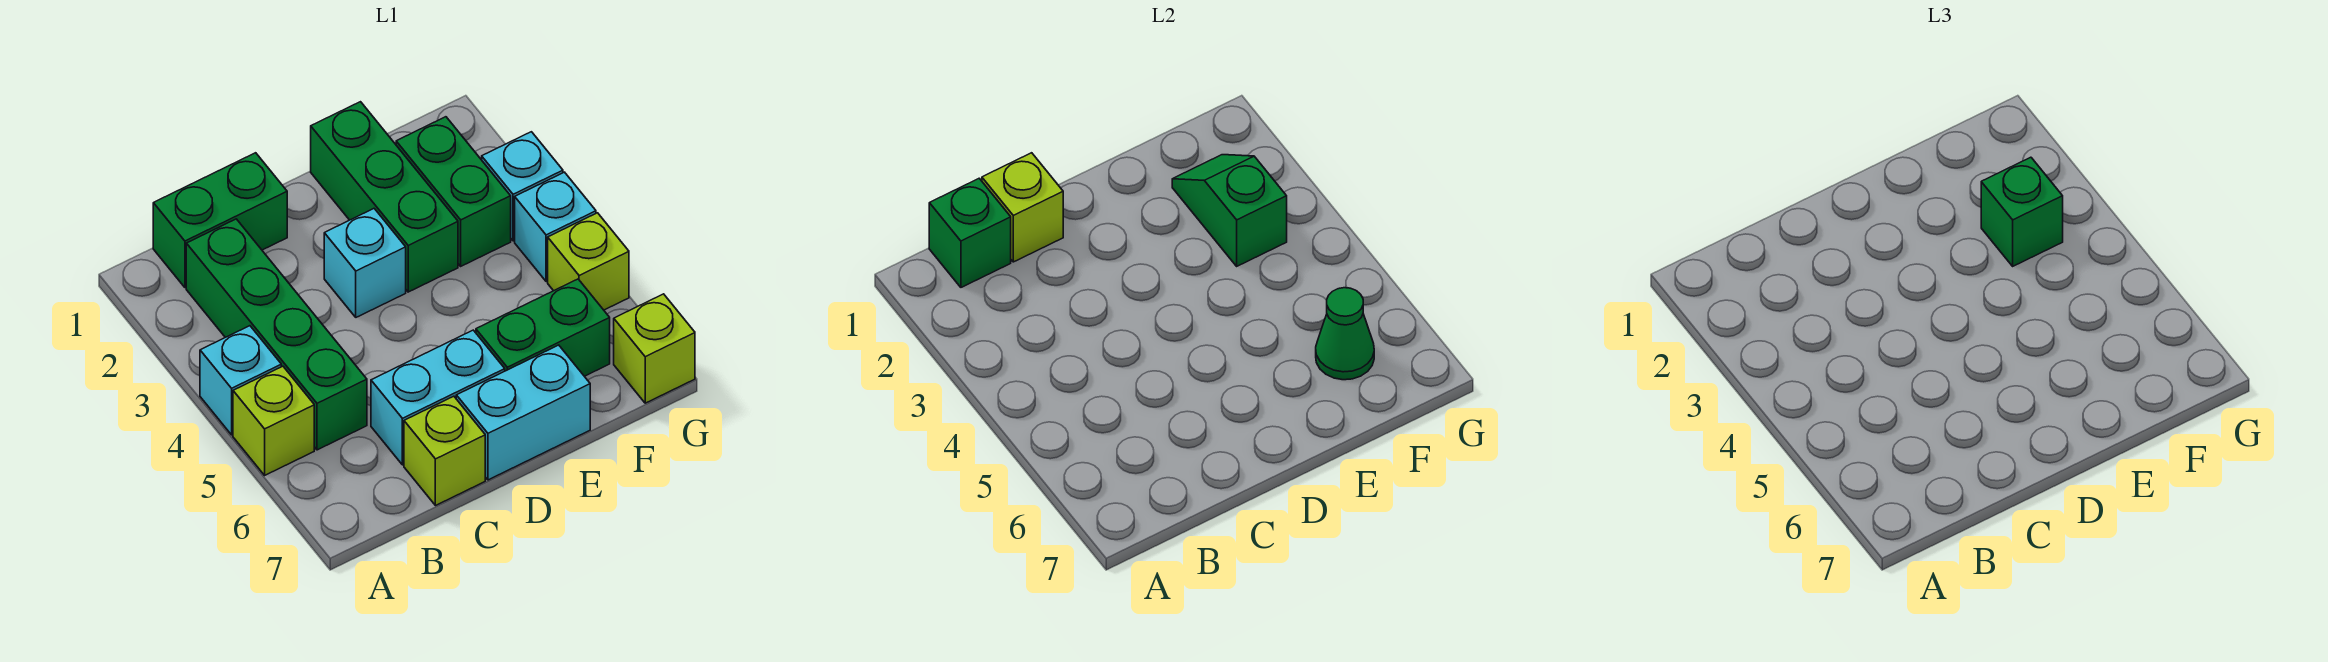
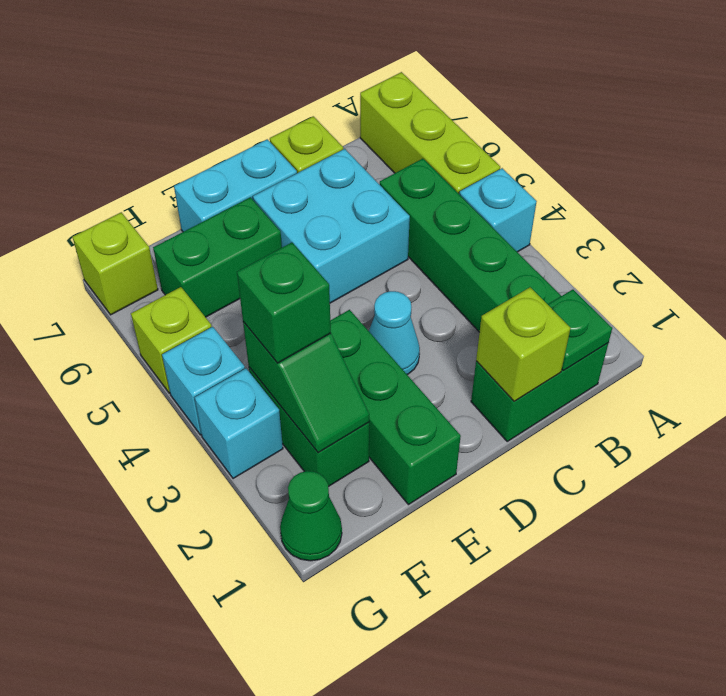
lime 1x1 brick [233,366,314,475] -> lime 1x3 brick [360,72,500,194]
green 1x1 brick [929,178,1011,287] -> green 1x1 plate [548,290,612,370]
cyan 1x2 brick [371,330,505,465] -> cyan 2x2 brick [253,149,410,303]
cyan 1x1 brick [324,209,406,317] -> cyan 1x1 cone [369,291,420,375]
green 1x1 cone [1316,288,1374,380] -> green 1x1 cone moved to [280,471,342,561]

